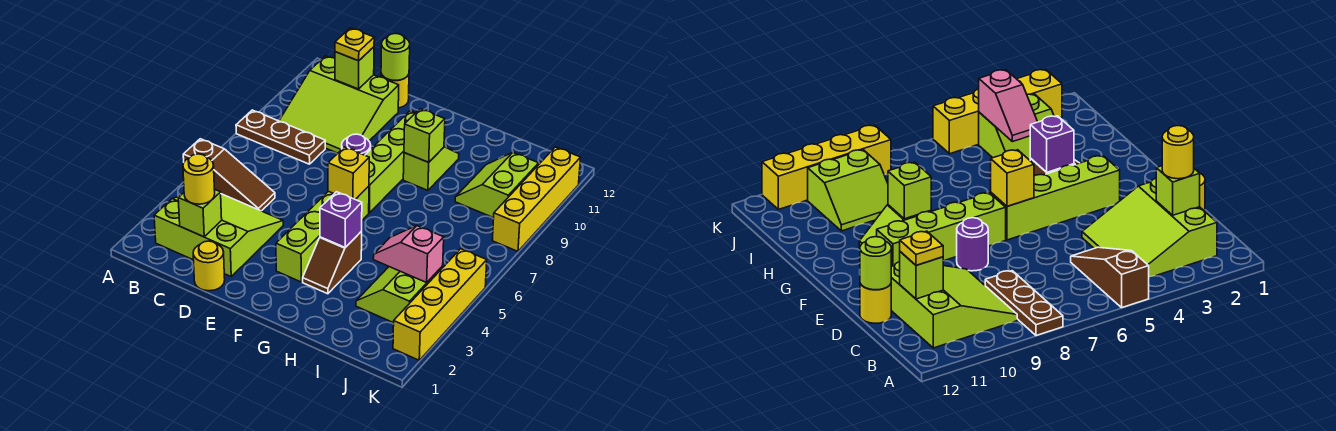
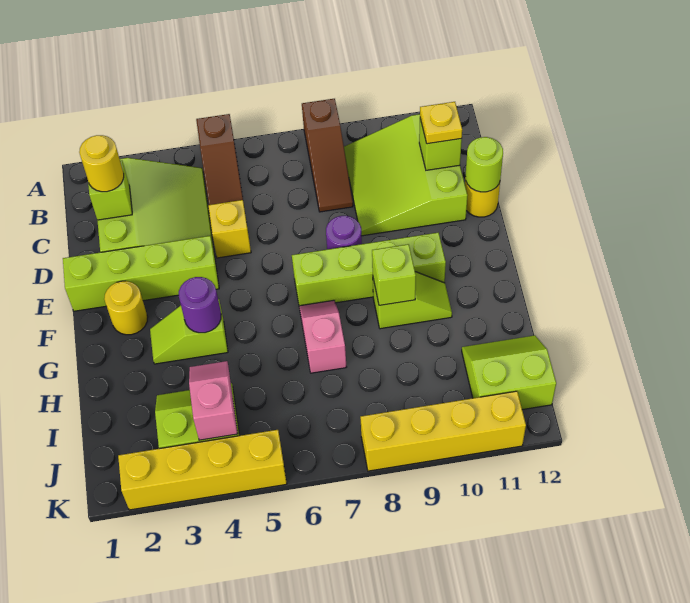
brown 1x3 plate [236,110,325,164] -> brown 1x3 slope [302,99,353,212]
yellow 1x1 round brick [193,241,225,291] -> yellow 1x1 round brick moved to [104,281,148,335]
lime 1x4 brick [276,186,369,282] -> lime 1x4 brick moved to [63,236,219,311]
yellow 1x1 brick [328,147,369,199] -> yellow 1x1 brick moved to [208,200,251,258]
brown 1x2 slope [303,232,362,294] -> lime 1x2 slope [150,299,228,364]
purple 1x1 brick [320,192,362,247] -> purple 1x1 round brick [179,277,221,333]
none -> pink 1x2 slope [299,300,346,373]
lime 2x2 slope [455,153,539,218] -> lime 2x2 slope moved to [462,335,556,410]

